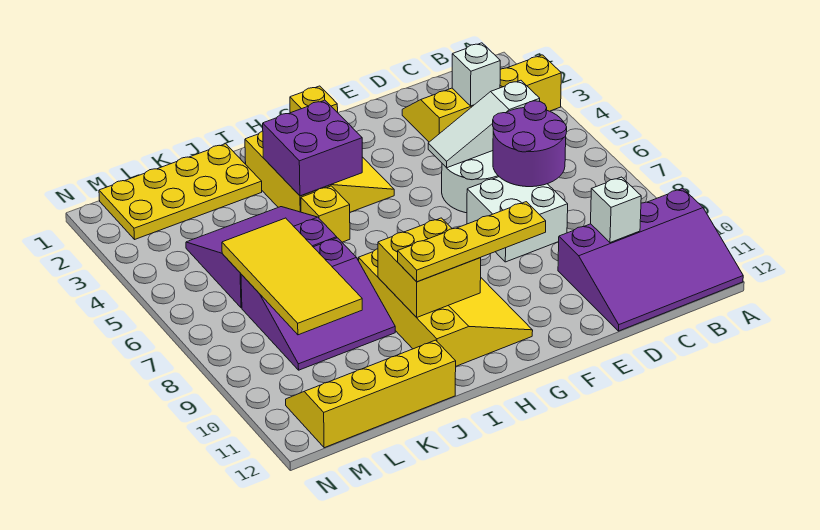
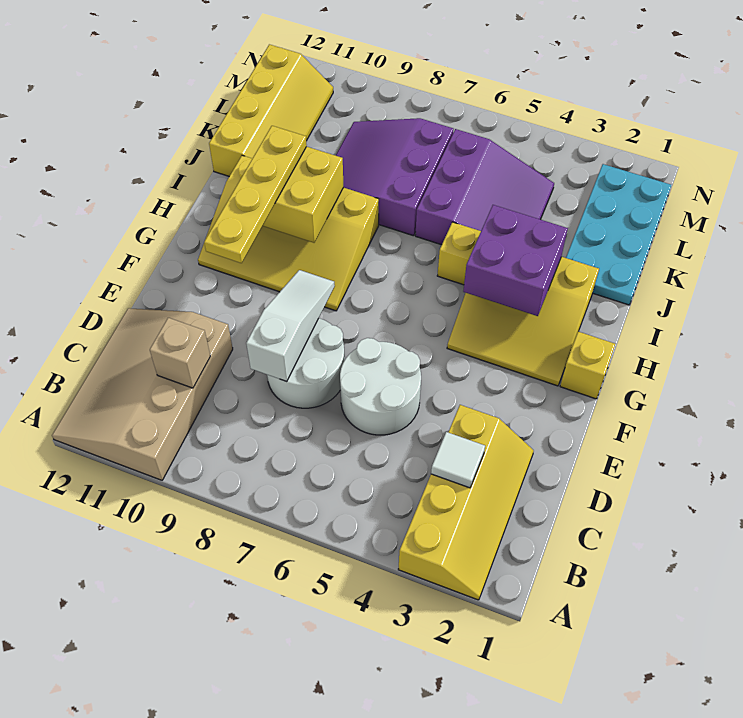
purple 3x4 slope [558,189,743,331] -> tan 3x4 slope [52,308,233,480]
white 1x1 brick [452,43,500,106] -> white 1x1 tile [431,432,485,488]
white 1x3 slope [428,80,540,168] -> white 1x3 slope moved to [246,270,335,381]
purple 2x2 round brick [493,101,567,187] -> none
white 1x1 brick [591,177,641,243] -> tan 1x1 brick [150,318,210,388]
white 2x2 brick [467,177,568,262] -> white 2x2 round brick [267,318,345,408]
yellow 2x4 plate [99,144,262,239] -> cyan 2x4 plate [566,164,671,305]
yellow 2x4 tile [222,218,362,335] -> none

